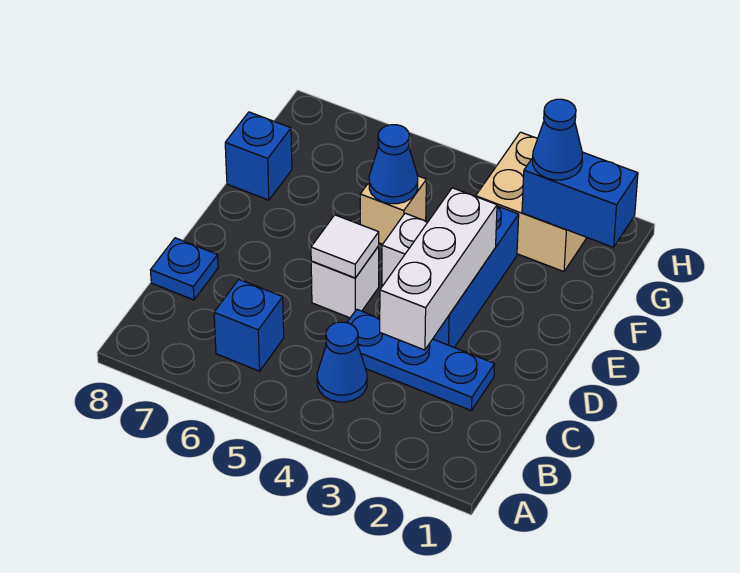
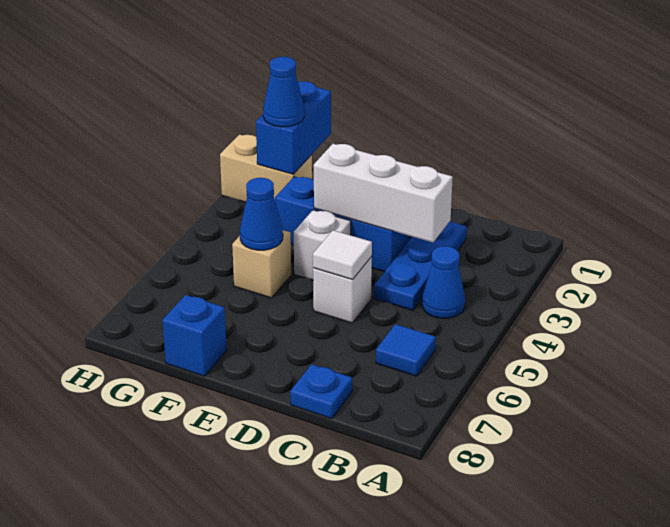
blue 1x1 brick [214,280,284,371] -> blue 1x1 tile [376,324,436,376]
tan 2x2 brick [476,132,587,272] -> tan 1x2 brick [220,135,312,202]

